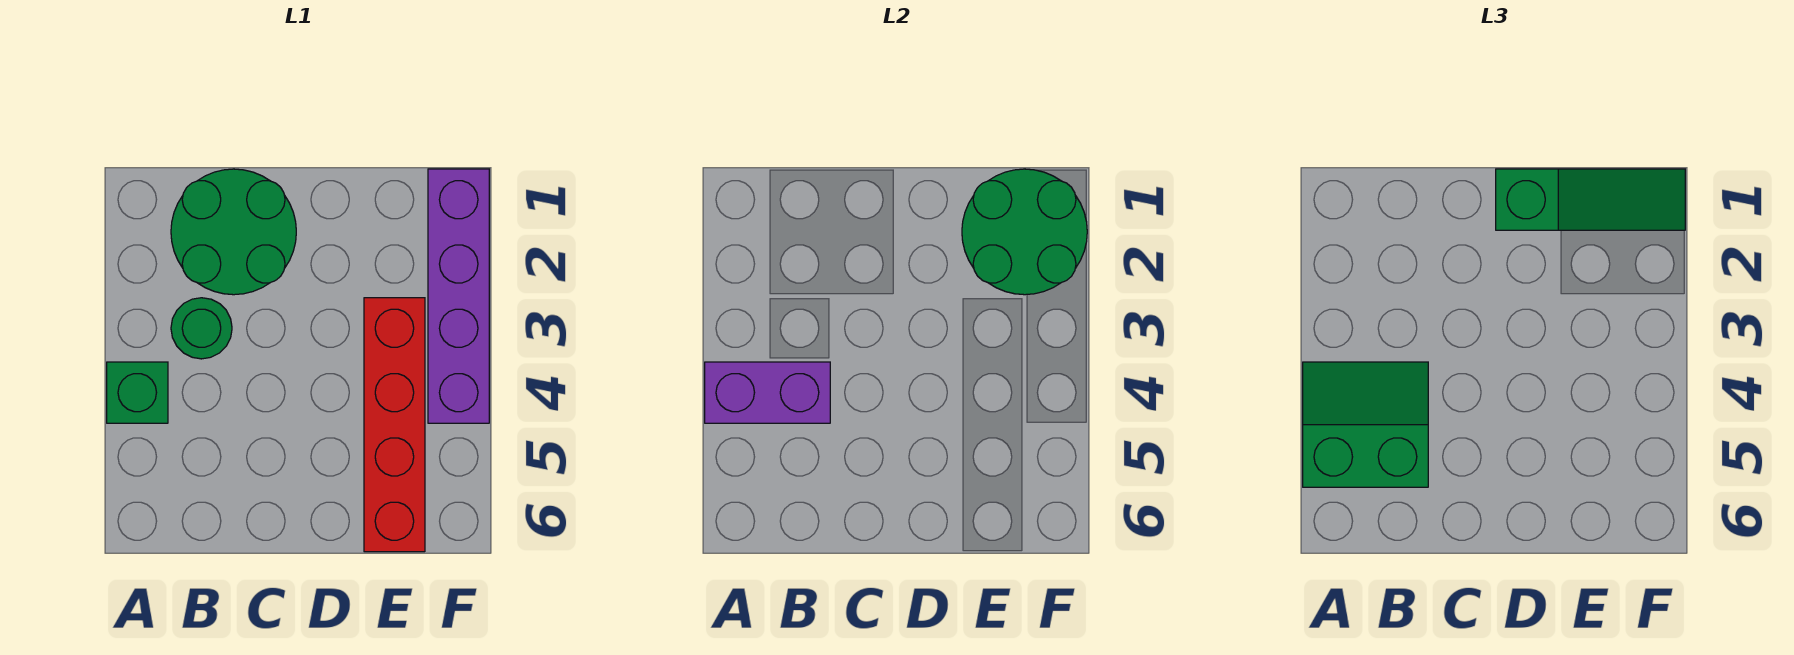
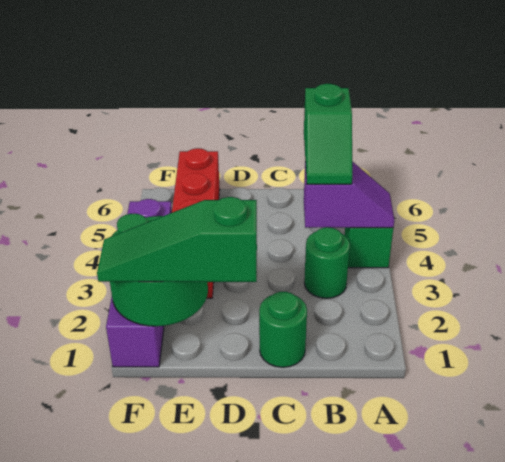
purple 1x2 brick [705,362,830,423] -> purple 1x2 slope [304,161,394,228]
green 2x2 slope [1303,362,1428,487] -> green 1x2 slope [304,84,352,184]
green 2x2 round brick [171,169,296,295] -> green 1x1 round brick [259,292,307,367]

